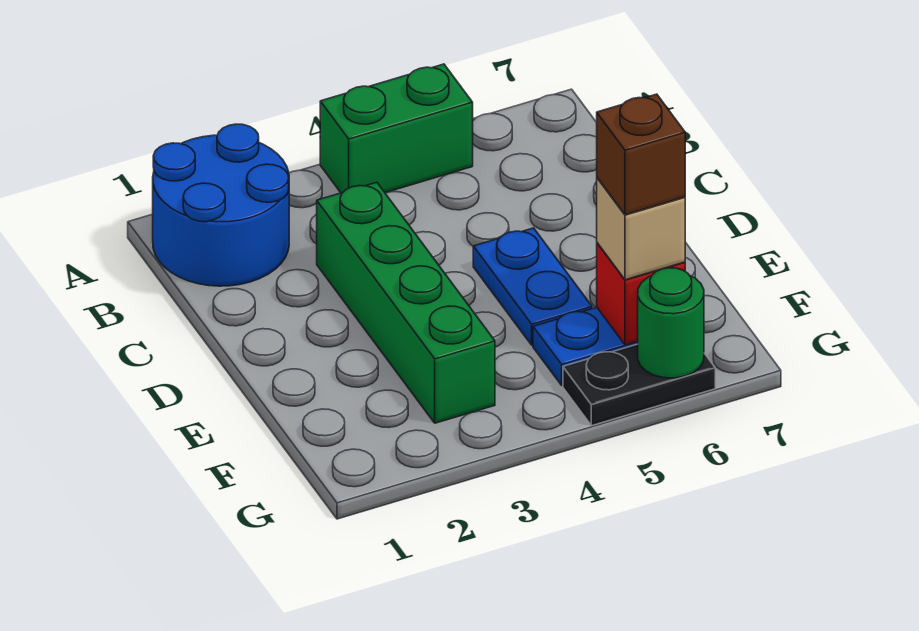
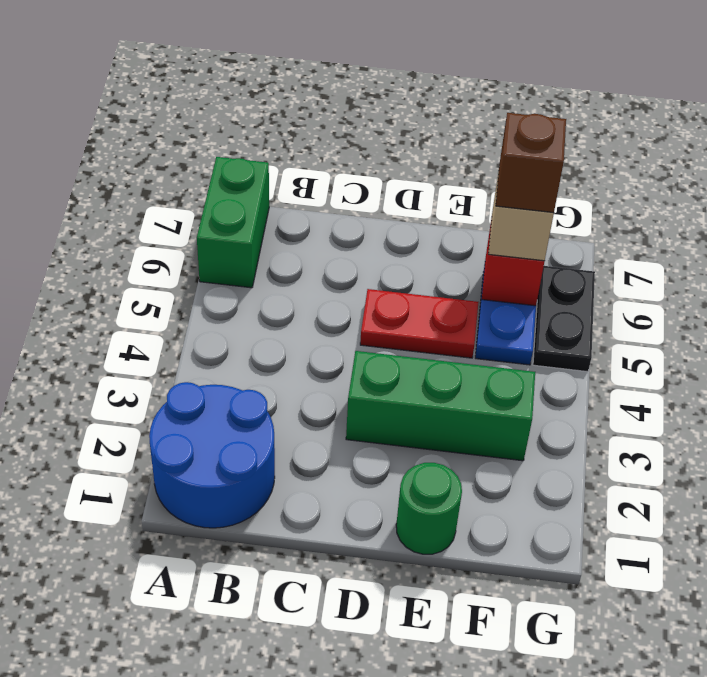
green 1x2 brick [320,64,473,193] -> green 1x2 brick moved to [197,157,269,288]
green 1x4 brick [317,182,495,423] -> green 1x3 brick [346,351,535,461]
blue 1x2 plate [473,228,592,345] -> red 1x2 plate [360,289,479,358]
green 1x1 round brick [638,268,704,378] -> green 1x1 round brick moved to [396,463,462,554]

